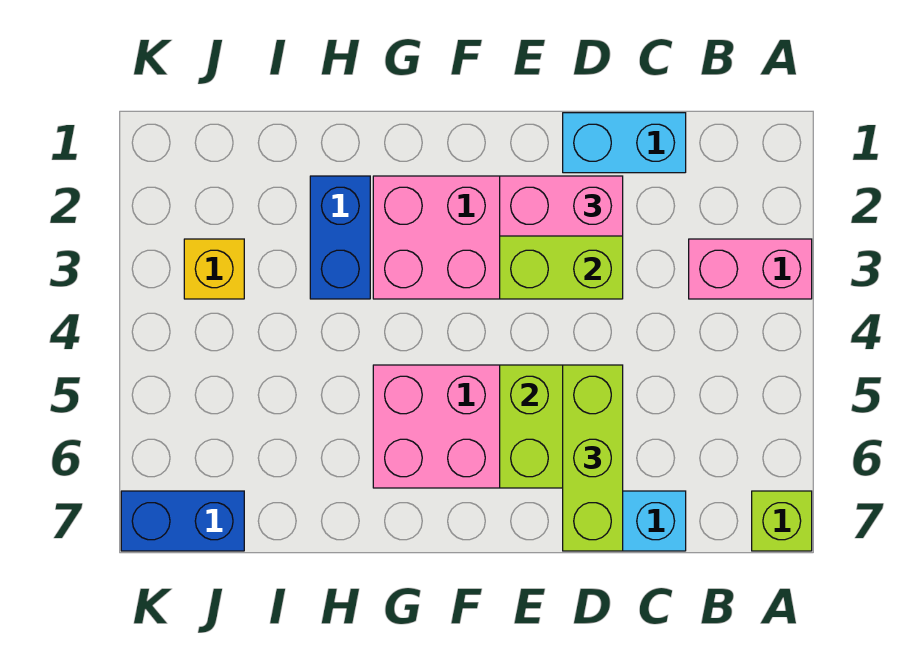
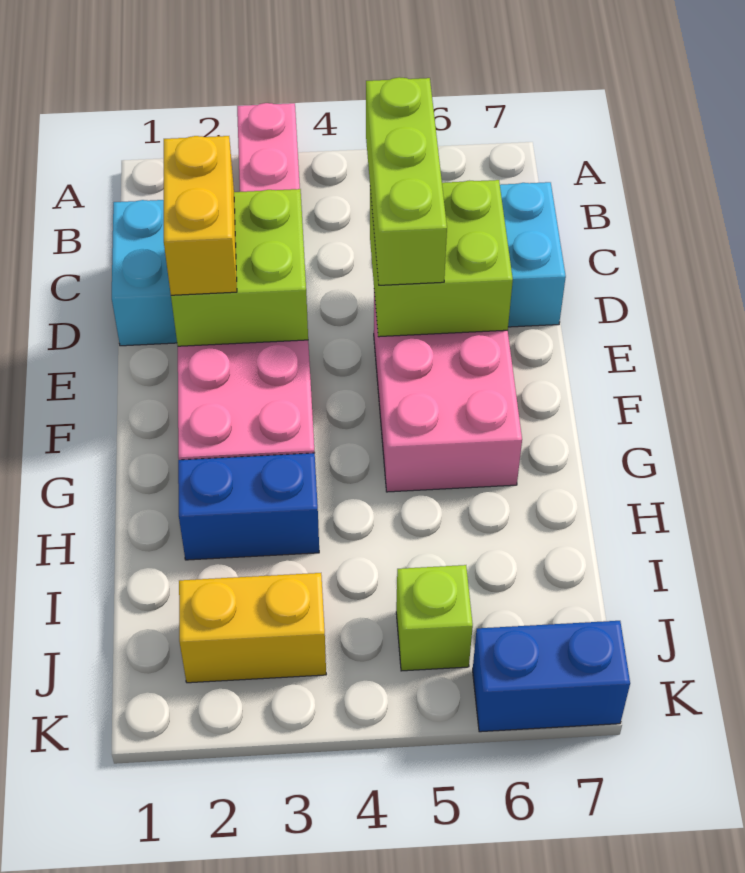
lime 1x1 brick [752,491,812,551] -> lime 1x1 brick moved to [396,565,473,671]
pink 1x2 brick [500,176,623,236] -> yellow 1x2 brick [164,136,237,295]
lime 1x3 brick [563,365,623,551] -> lime 1x3 brick turned to [366,77,447,285]
yellow 1x1 brick [184,239,244,299] -> yellow 1x2 brick [179,573,326,683]
blue 1x2 brick [121,491,244,551] -> blue 1x2 brick turned to [473,621,630,732]

